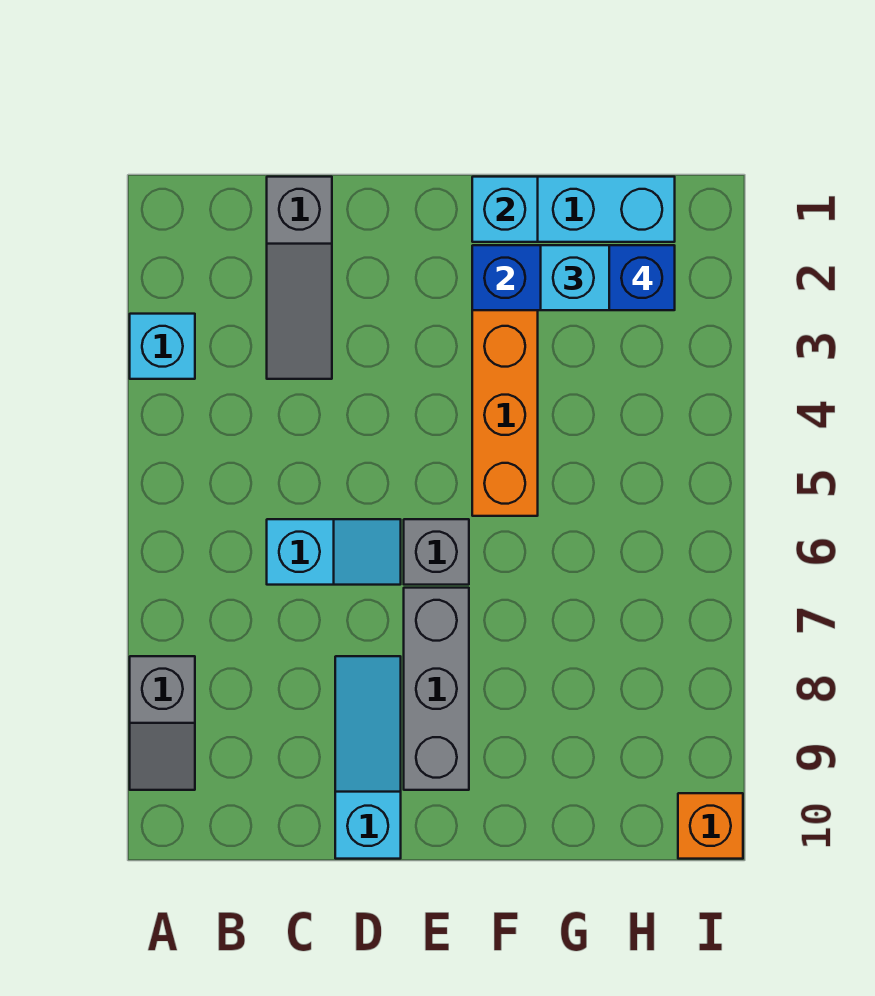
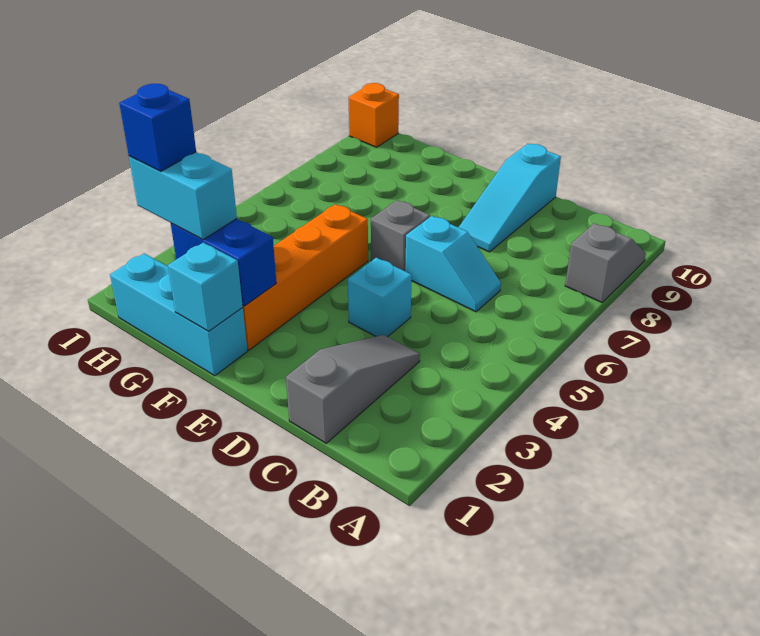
cyan 1x1 brick [130,314,195,379] -> cyan 1x1 brick moved to [348,258,412,337]
cyan 1x2 slope [267,519,401,585] -> cyan 1x2 slope turned to [405,216,501,312]
grey 1x3 brick [404,588,469,790] -> none

